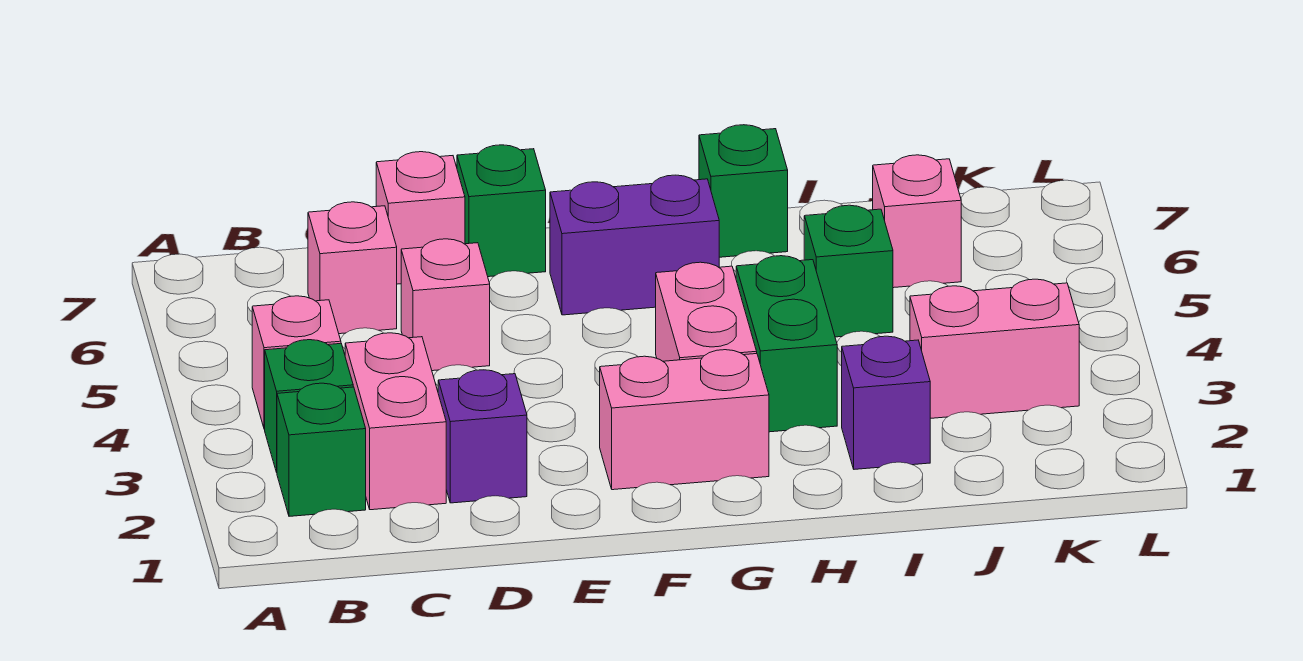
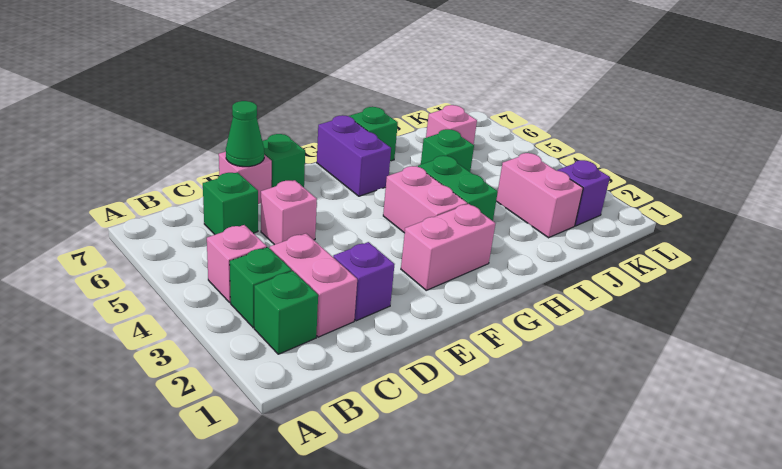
pink 1x1 brick [308,202,397,334] -> green 1x1 brick [203,172,258,235]
none -> green 1x1 cone [226,101,264,167]
purple 1x2 brick [550,175,719,315] -> purple 1x2 brick turned to [317,115,391,196]
purple 1x1 brick [842,336,930,469] -> purple 1x1 brick moved to [557,160,610,226]
pink 1x2 brick [910,279,1079,418] -> pink 1x2 brick turned to [496,153,583,238]

